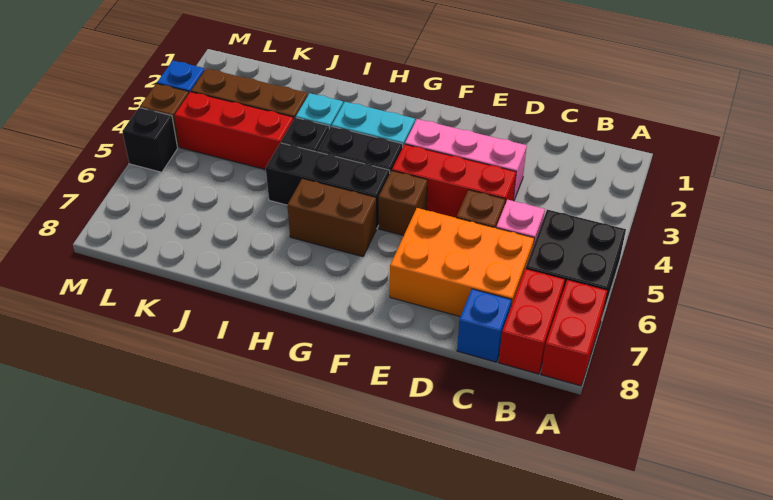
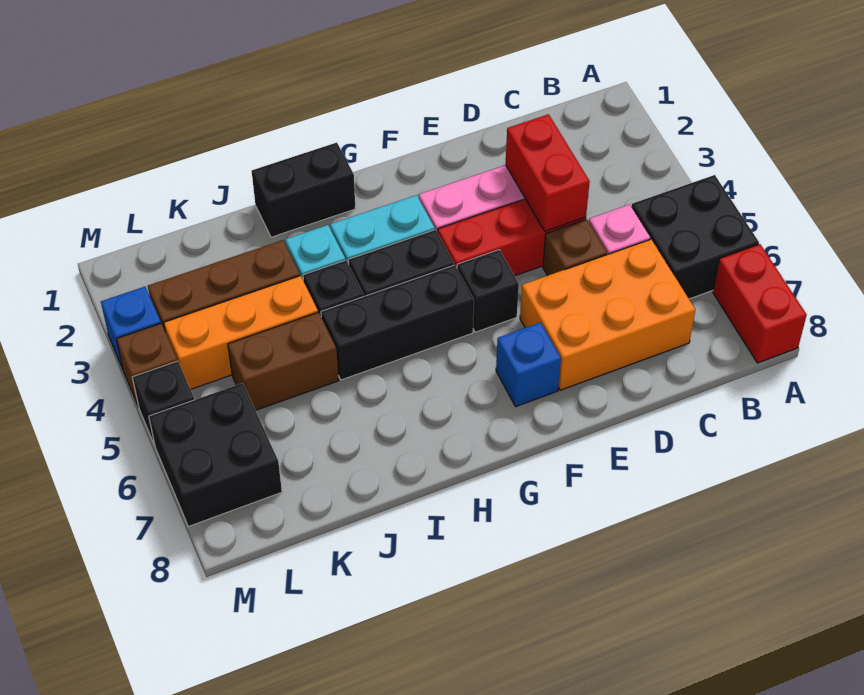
red 1x2 brick [499,269,565,374] -> red 1x2 brick moved to [506,114,590,231]
blue 1x1 brick [457,289,511,362] -> blue 1x1 brick moved to [496,323,561,407]
brown 1x1 brick [379,171,428,236] -> black 1x1 brick [457,250,519,332]
brown 1x2 brick [287,179,376,257] -> brown 1x2 brick moved to [228,312,339,410]
none -> black 1x2 brick [252,143,355,237]
red 1x3 brick [175,92,294,170] -> orange 1x3 brick [164,276,318,389]
none -> black 2x2 brick [149,383,282,527]

